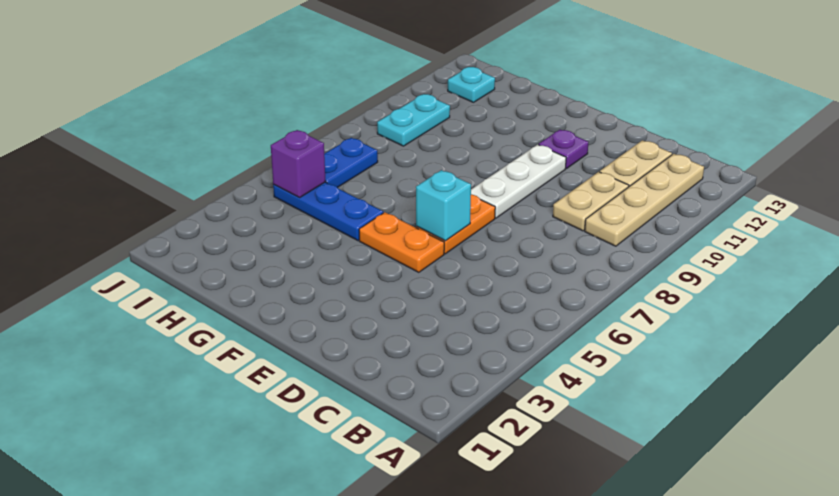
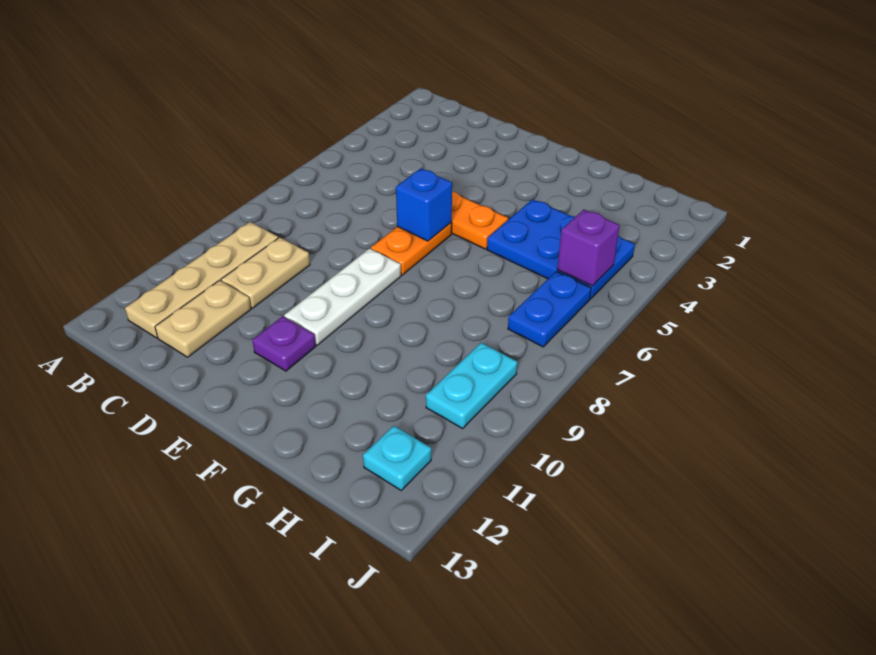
cyan 1x1 brick [416,170,471,241] -> blue 1x1 brick [396,168,452,241]
blue 1x3 plate [273,182,383,241] -> blue 2x3 plate [487,199,635,299]

